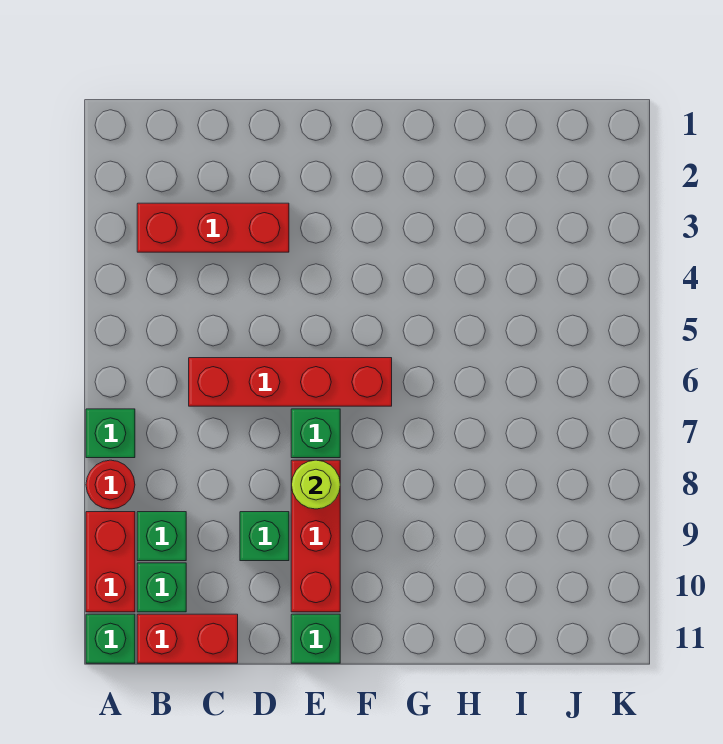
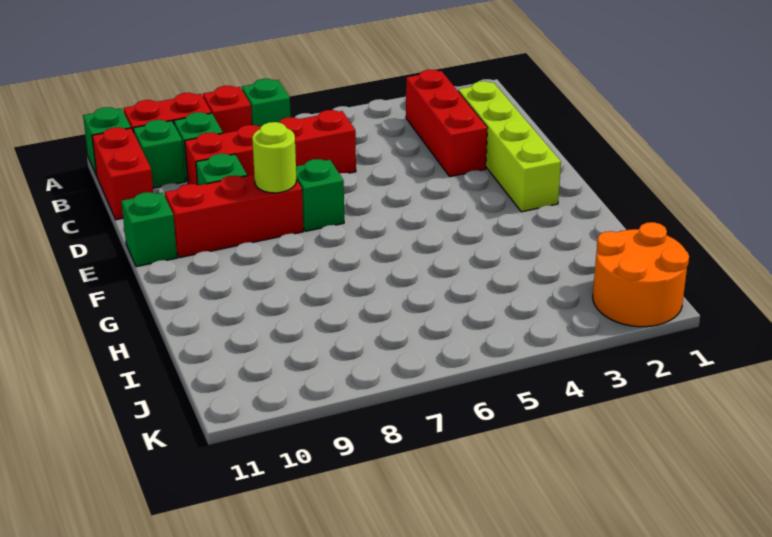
red 1x1 round brick [86,460,135,509] -> red 1x1 brick [203,86,252,133]
none -> lime 1x4 brick [458,81,561,212]
red 1x4 brick [189,358,392,406] -> red 1x4 brick turned to [185,110,356,185]
none -> orange 2x2 round brick [593,222,689,327]

